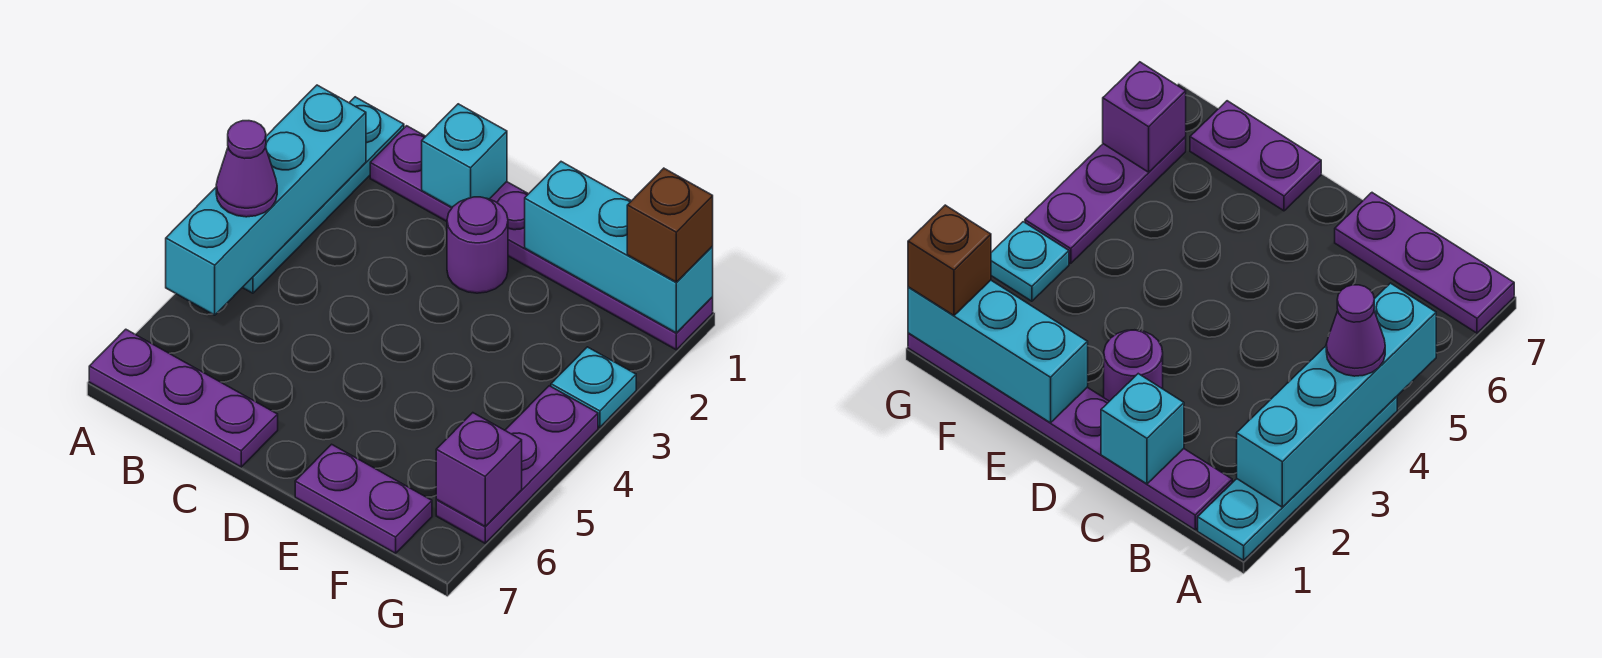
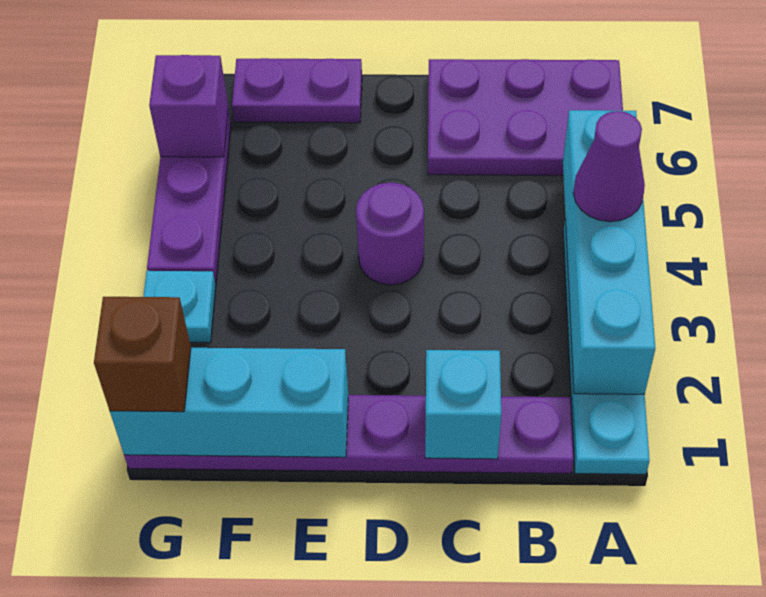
purple 1x3 plate [89,329,278,467] -> purple 2x3 plate [428,59,623,176]
purple 1x1 round brick [447,197,508,293] -> purple 1x1 round brick moved to [356,182,424,285]

